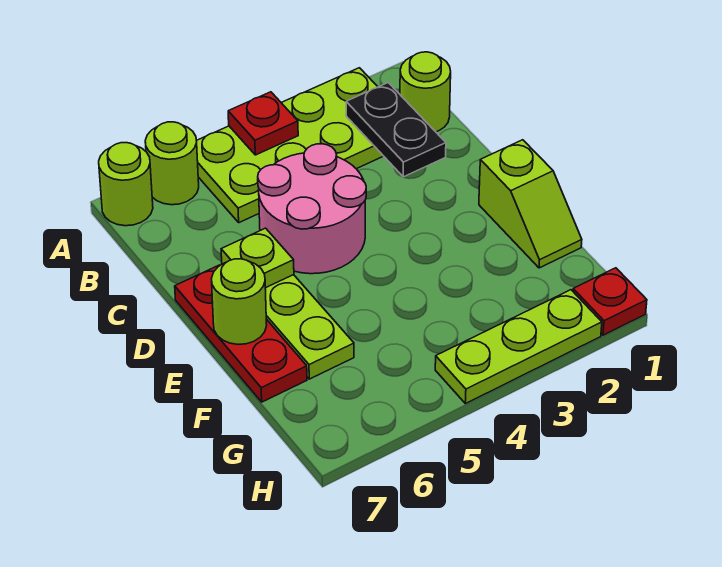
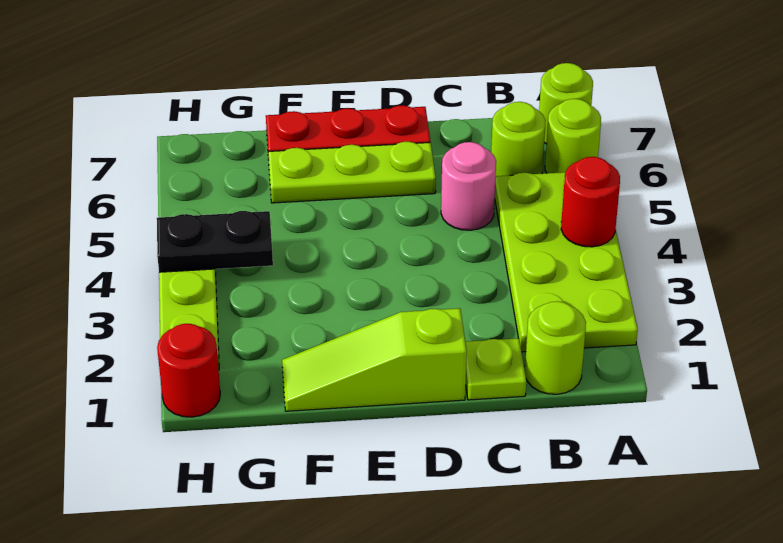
red 1x1 plate [228,92,298,155] -> red 1x1 round brick [561,157,620,247]
black 1x2 plate [346,83,446,177] -> black 1x2 plate moved to [157,211,273,272]
pink 2x2 round brick [258,144,366,274] -> pink 1x1 round brick [441,142,496,230]
lime 1x1 plate [221,228,294,288] -> lime 1x1 plate moved to [465,338,526,400]
lime 1x2 slope [479,140,582,268] -> lime 1x3 slope [282,308,467,411]
lime 1x1 round brick [211,259,267,344] -> lime 1x1 round brick moved to [491,102,546,176]
red 1x1 plate [573,268,647,335] -> red 1x1 round brick [157,324,220,417]

